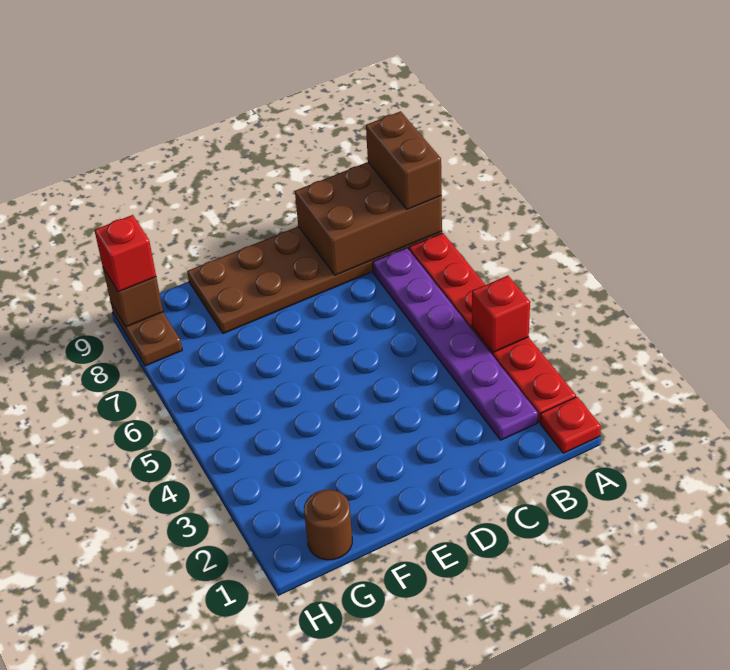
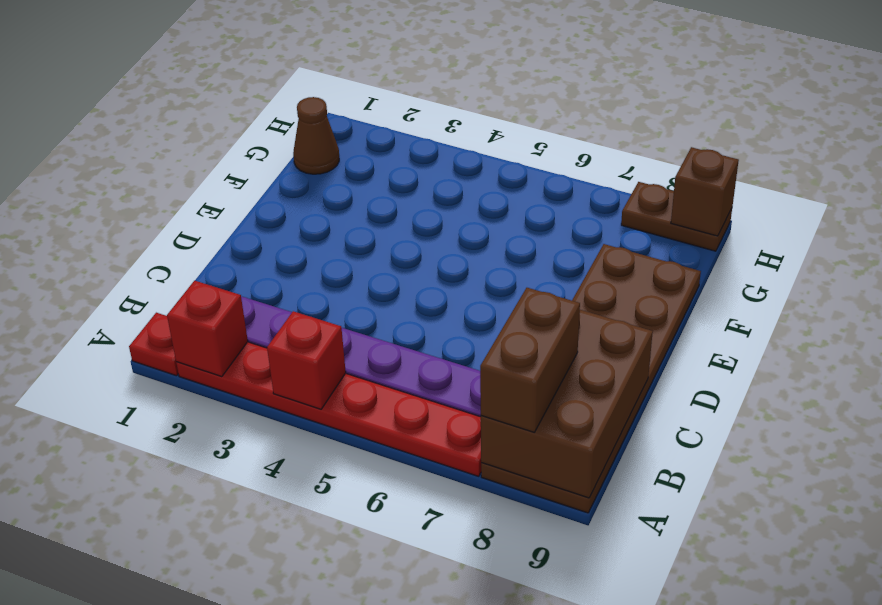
brown 1x2 brick [366,111,442,209] -> brown 1x2 brick turned to [480,288,580,432]
brown 1x1 round brick [304,490,352,560] -> brown 1x1 cone [293,97,339,174]
red 1x1 brick [95,215,156,292] -> red 1x1 brick moved to [167,281,248,377]

